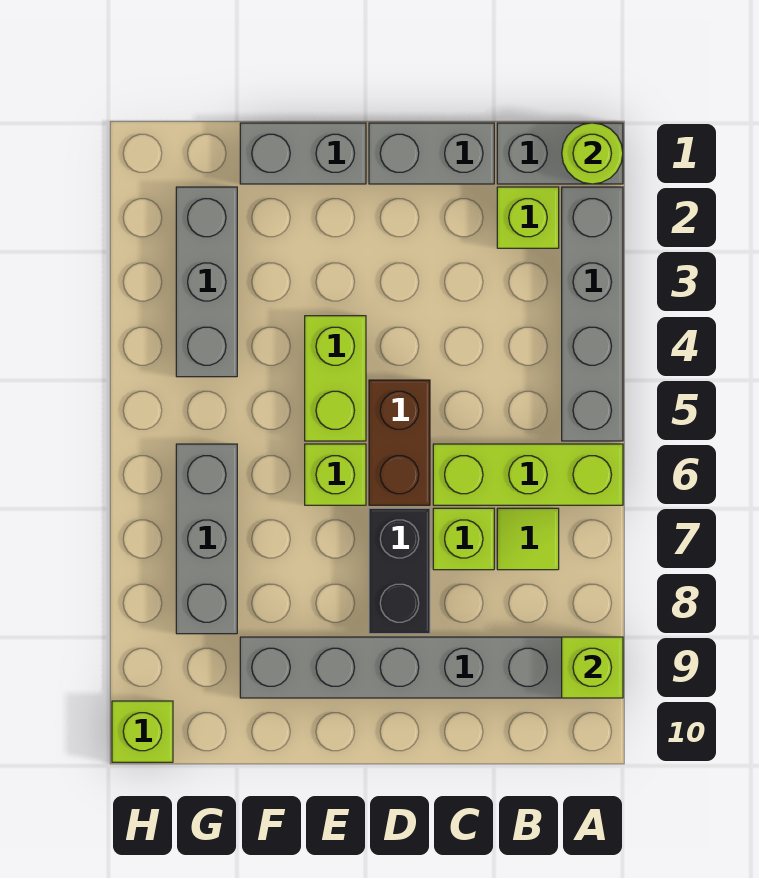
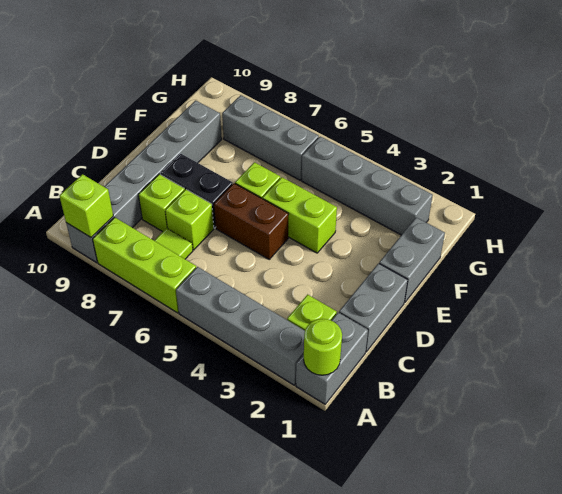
lime 1x3 brick [433,444,623,505] -> lime 1x3 brick turned to [93,217,196,313]
grey 1x3 brick [176,187,237,377] -> grey 1x4 brick [302,136,433,235]
lime 1x1 brick [112,701,173,762] -> lime 1x1 brick moved to [139,174,185,232]

